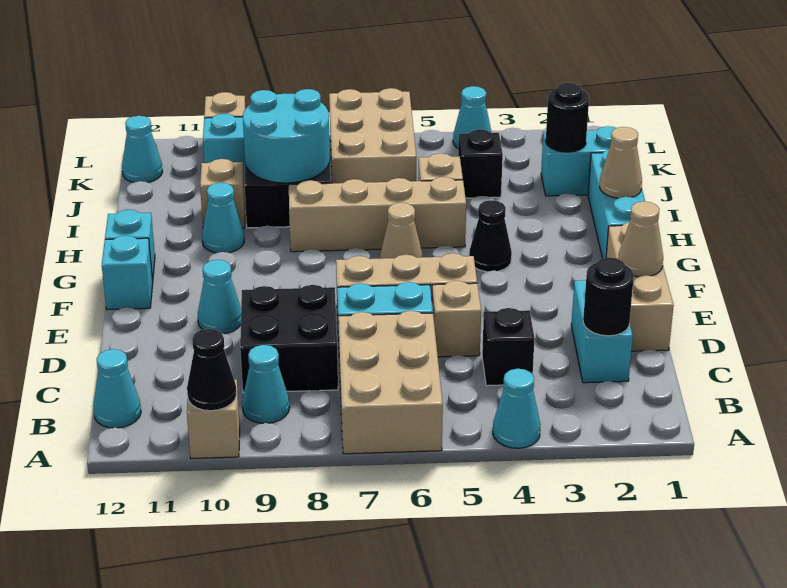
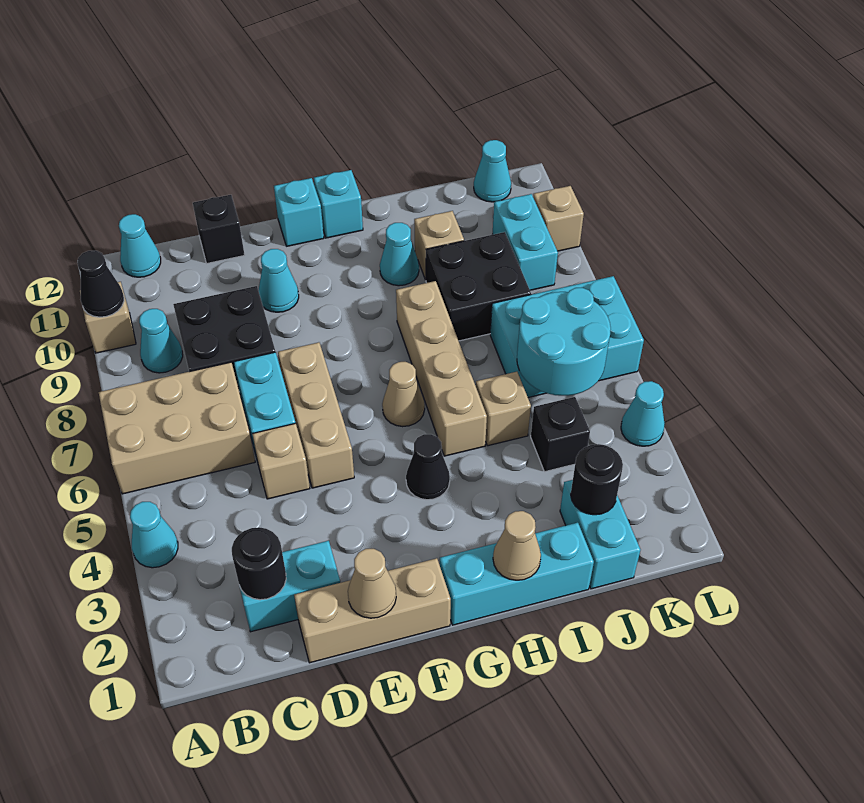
black 1x1 brick [482,308,535,386] -> black 1x1 brick moved to [193,195,245,263]
cyan 2x2 round brick [243,89,330,183] -> cyan 2x2 round brick moved to [517,288,611,396]
tan 2x3 brick [329,88,416,183] -> cyan 2x3 brick [490,276,644,398]

